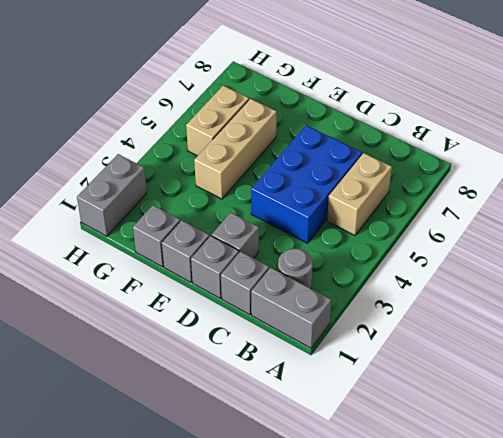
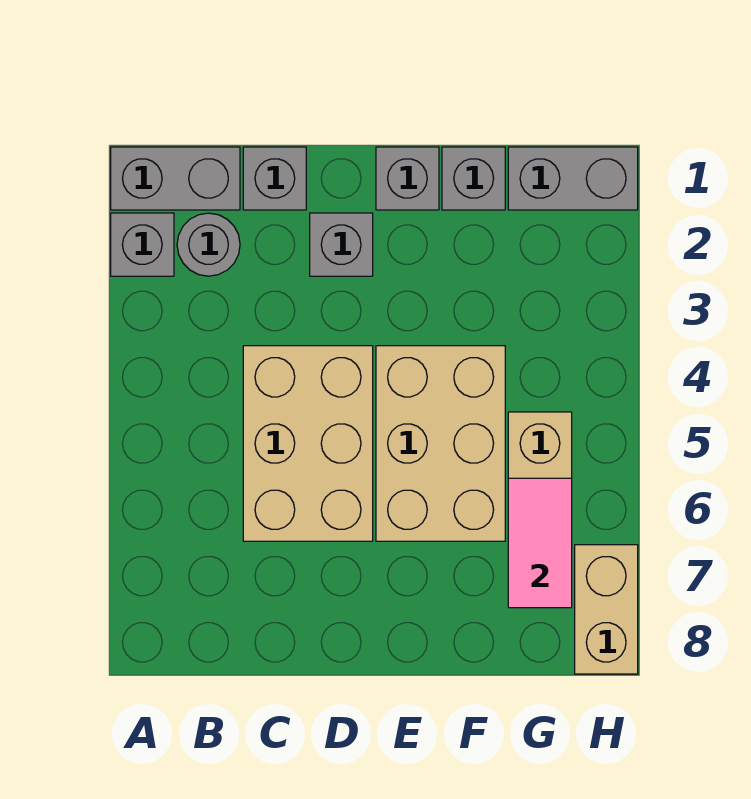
tan 1x2 brick [327,153,392,235] -> tan 1x2 brick moved to [575,545,638,674]
blue 2x3 brick [251,126,362,243] -> tan 2x3 brick [243,346,373,541]
grey 1x1 brick [191,236,239,298] -> grey 1x1 brick moved to [111,213,174,276]
tan 1x3 brick [194,99,276,199] -> tan 2x3 brick [376,346,505,541]
none -> pink 1x2 tile [508,478,572,608]
grey 1x2 brick [77,154,147,236] -> grey 1x2 brick turned to [508,147,638,210]

